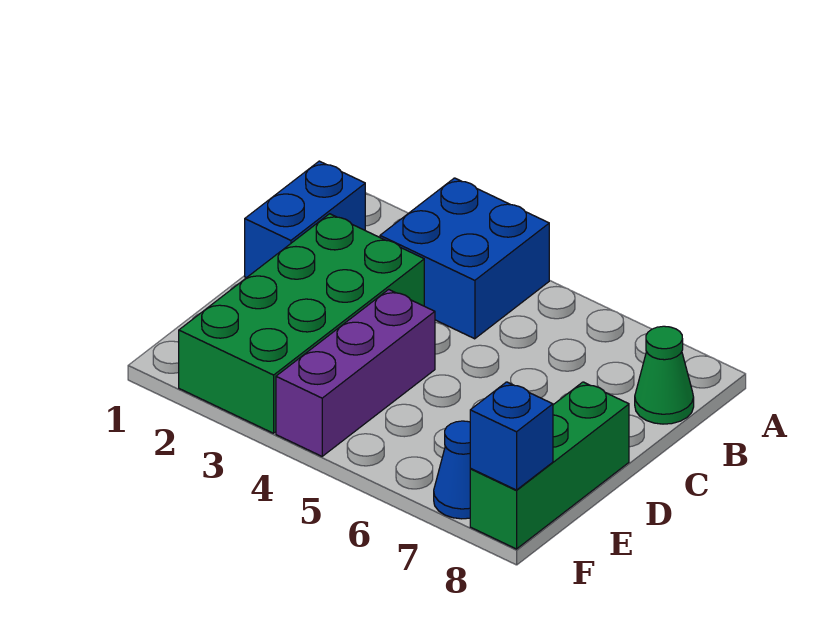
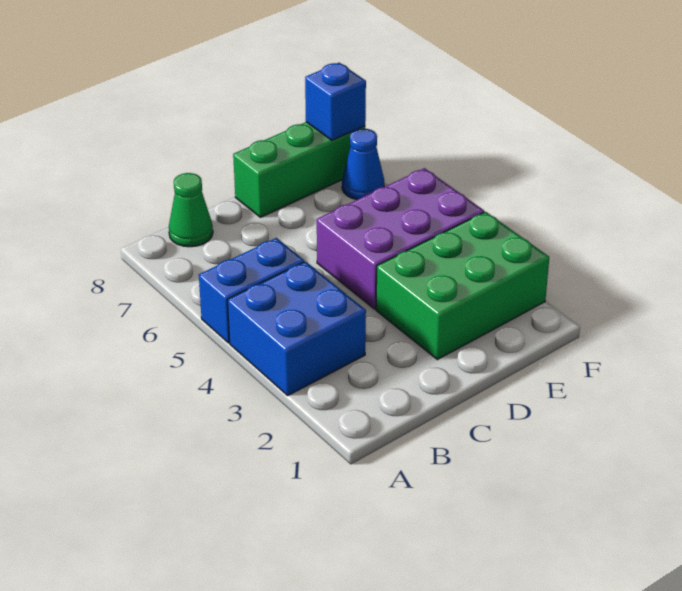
blue 1x2 brick [245,161,365,278] -> blue 1x2 brick moved to [199,238,304,343]
green 2x4 brick [179,214,424,433] -> green 2x3 brick [376,212,549,360]
purple 1x3 brick [276,289,435,456] -> purple 2x3 brick [317,168,484,309]

